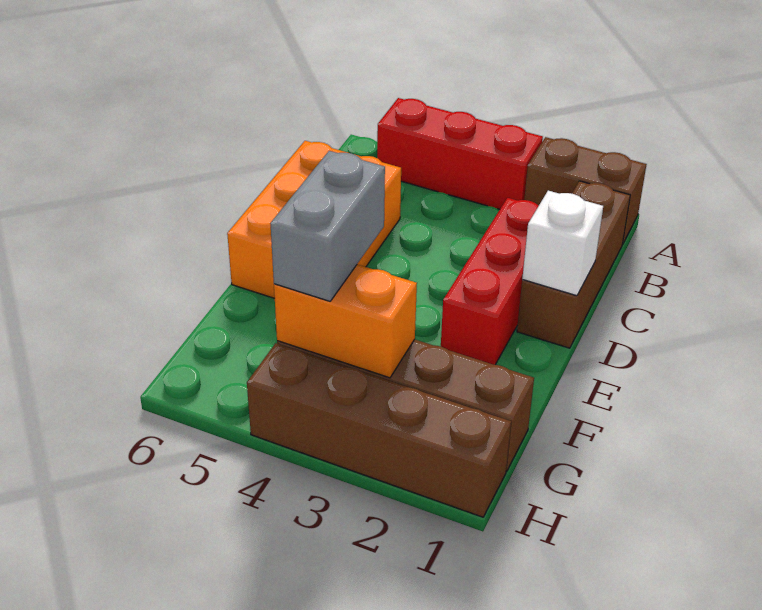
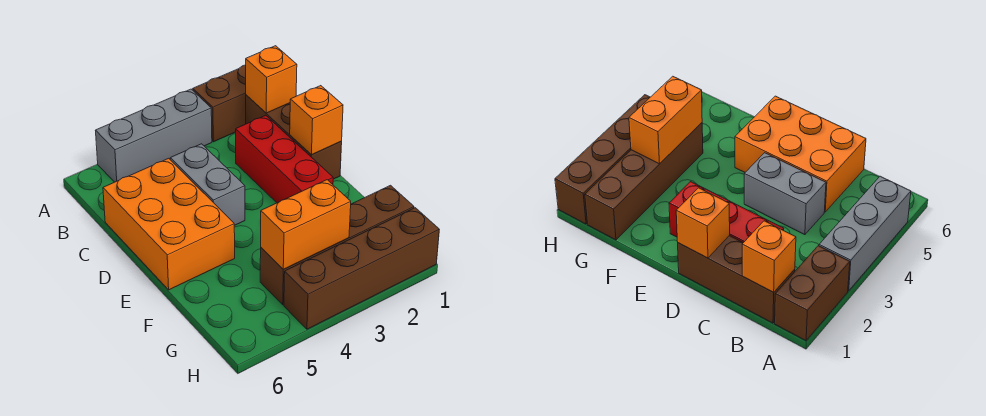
red 1x3 brick [377,98,543,209] -> grey 1x3 brick [95,89,212,182]
none -> orange 1x1 brick [246,46,297,113]
white 1x1 brick [522,191,603,296] -> orange 1x1 brick [290,86,343,155]
grey 1x2 brick [270,151,385,301] -> grey 1x2 brick moved to [170,144,245,226]

